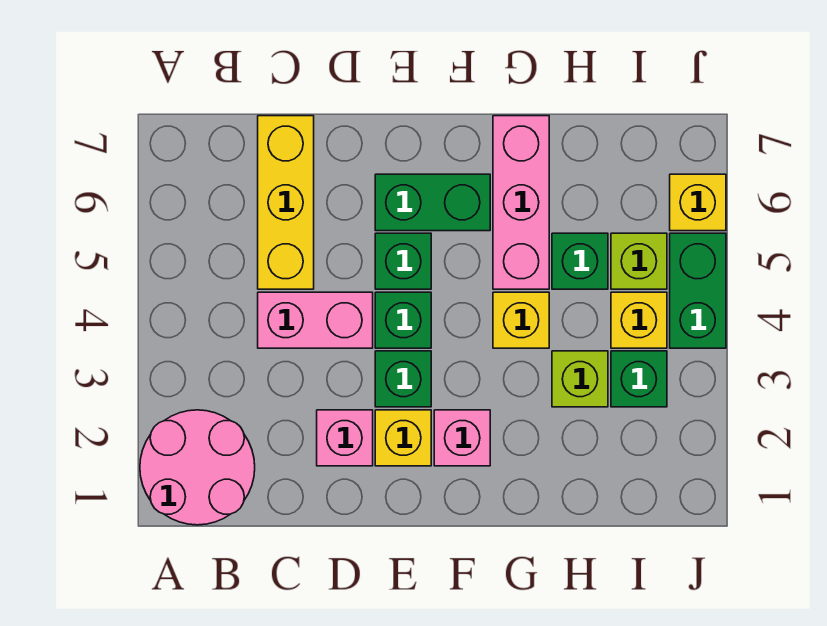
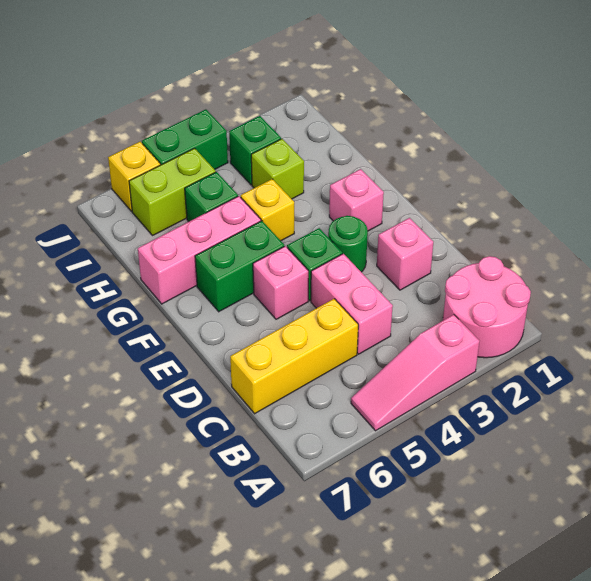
none -> pink 1x3 slope [351,315,479,431]
yellow 1x1 brick [375,410,431,466] -> none
green 1x1 brick [375,351,431,407] -> green 1x1 round brick [328,216,368,272]
green 1x1 brick [375,233,431,289] -> pink 1x1 brick [253,246,308,319]
green 1x2 brick [375,174,490,231] -> green 1x2 brick turned to [195,221,284,312]
yellow 1x1 brick [611,292,667,348] -> none
lime 1x1 brick [611,233,667,289] -> lime 1x2 brick [129,148,216,236]

